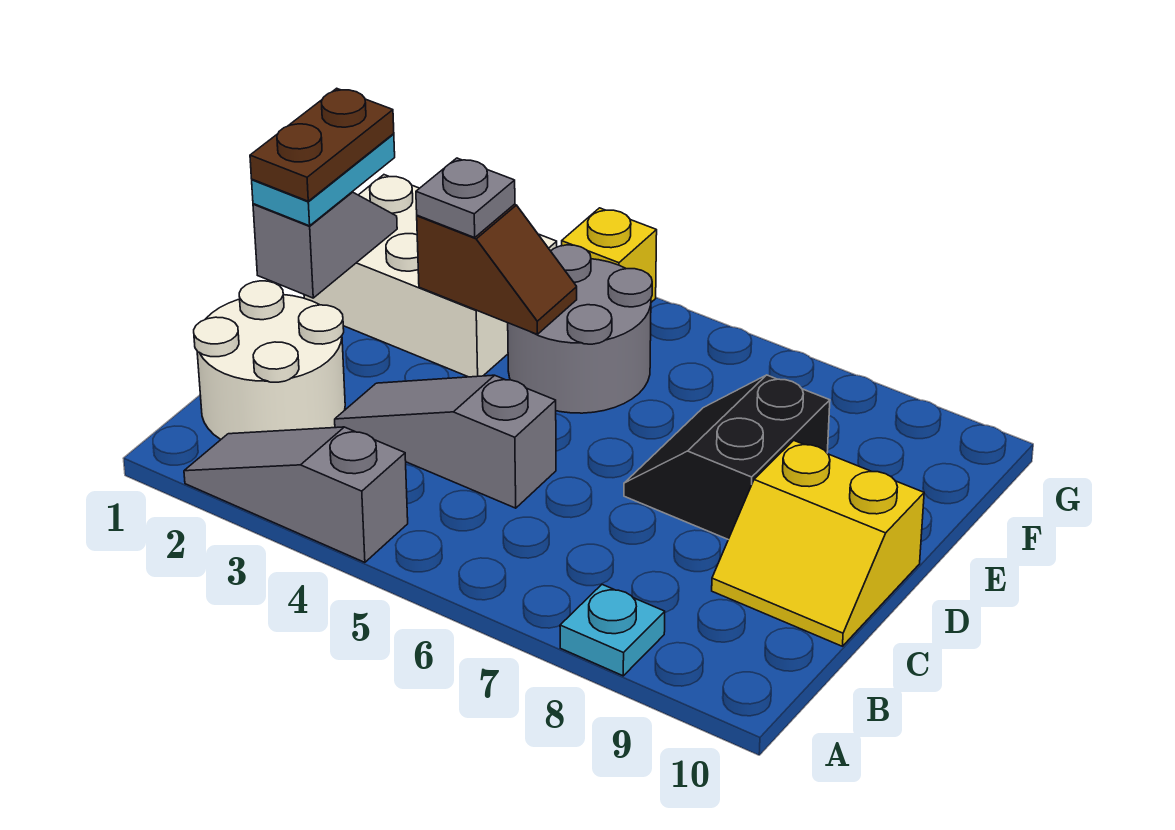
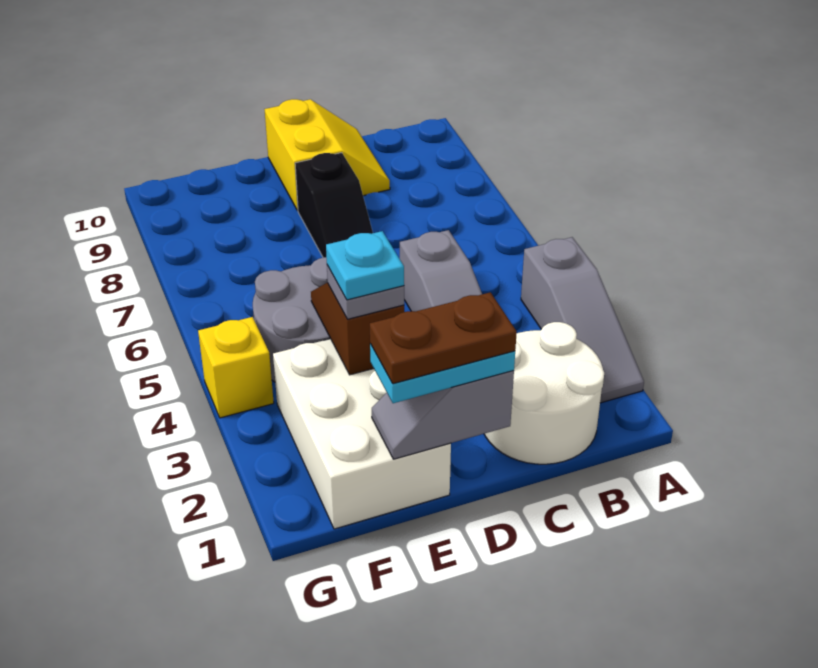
cyan 1x1 plate [560,585,665,676] -> cyan 1x1 plate moved to [326,231,404,300]
black 2x2 slope [624,375,830,539] -> black 1x2 slope [295,153,373,258]

